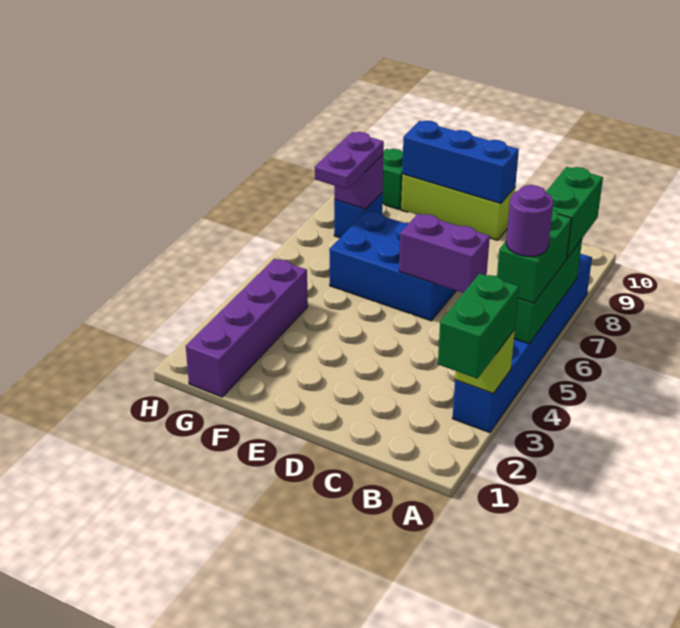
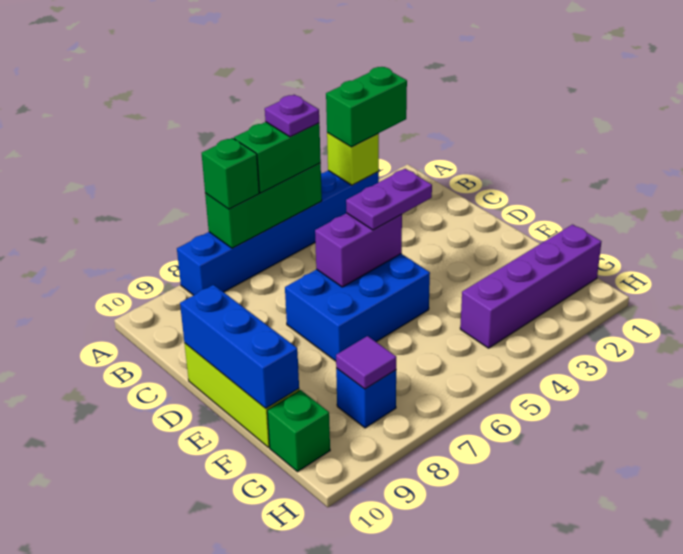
purple 1x1 round brick [506,185,553,256] -> purple 1x1 plate [265,95,319,137]
green 1x2 brick [546,167,603,258] -> green 1x1 brick [202,138,259,209]
purple 1x2 brick [399,213,490,293] -> purple 1x2 brick turned to [315,213,402,287]
blue 2x3 brick [330,211,456,321] -> blue 2x3 brick turned to [285,254,430,361]
purple 1x2 plate [315,132,384,189] -> purple 1x2 plate moved to [346,169,432,230]
purple 1x1 brick [334,155,383,209] -> purple 1x1 tile [336,336,396,389]

